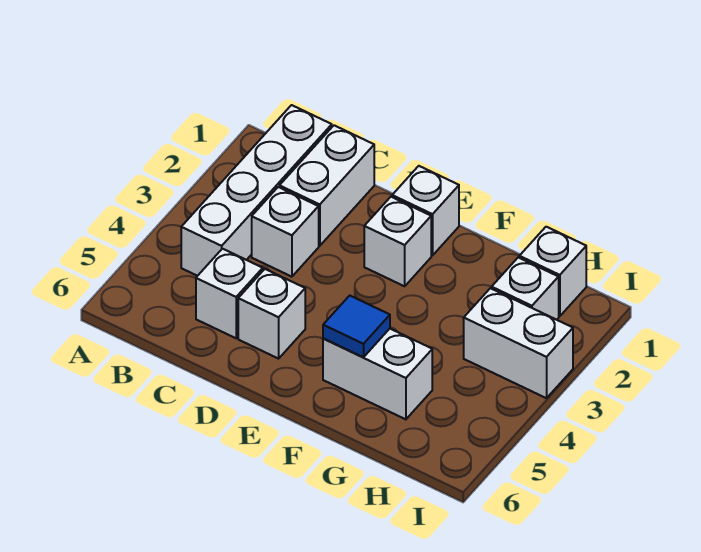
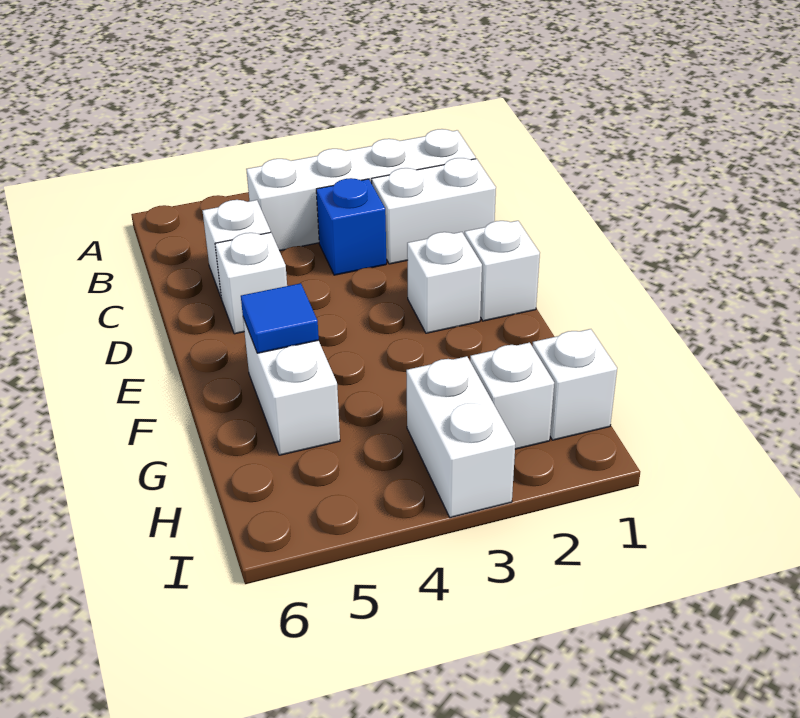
white 1x1 brick [252,187,319,277] -> blue 1x1 brick [316,178,386,275]

